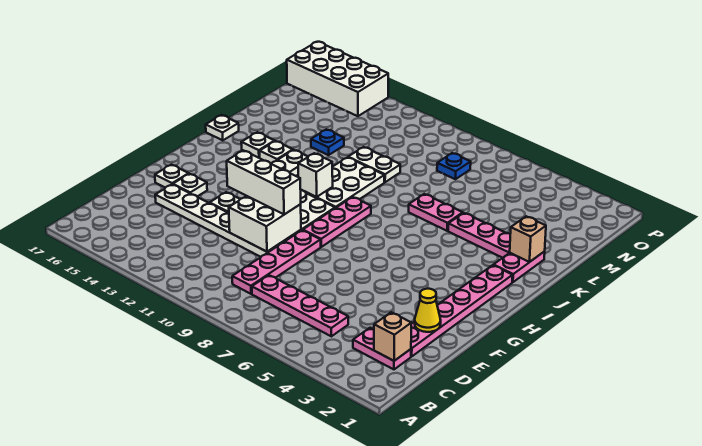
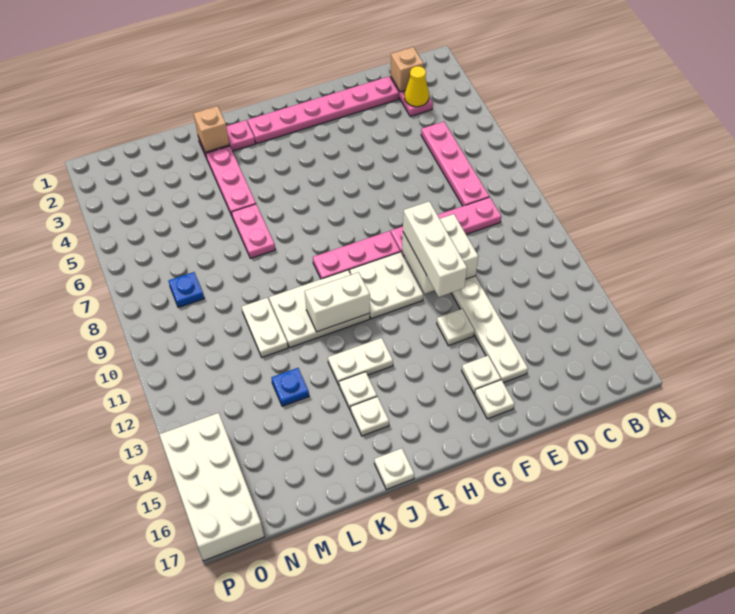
yellow 1x1 cone [415,289,441,332] -> yellow 1x1 cone moved to [405,66,429,107]
white 1x1 brick [298,153,333,197] -> white 1x2 brick [305,272,370,332]

